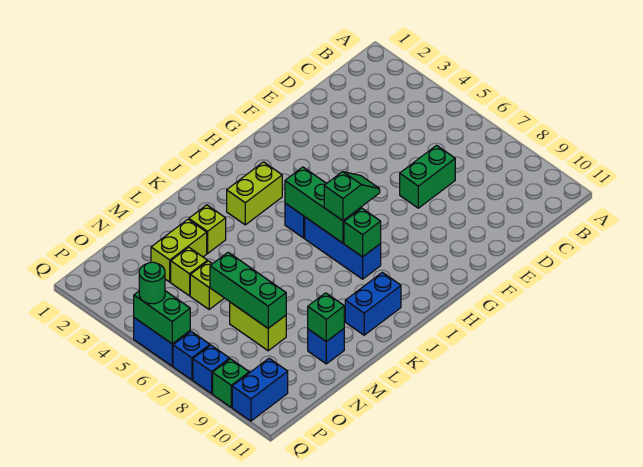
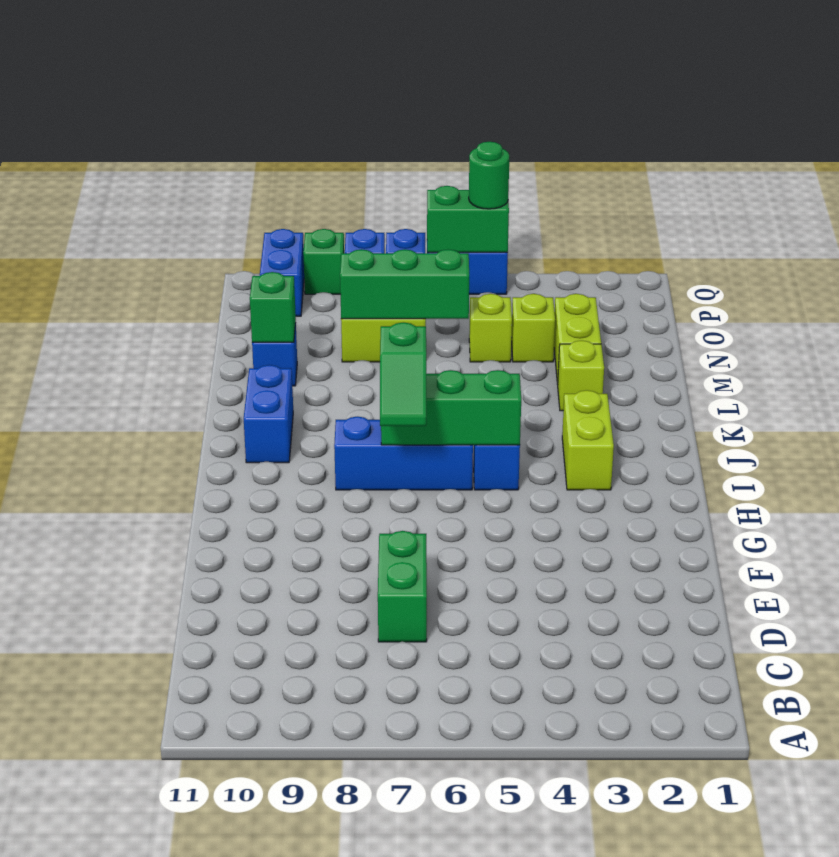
green 1x1 brick [344,208,381,257] -> none

